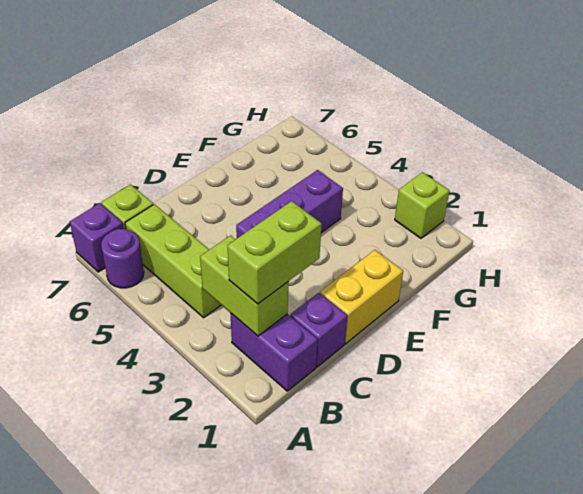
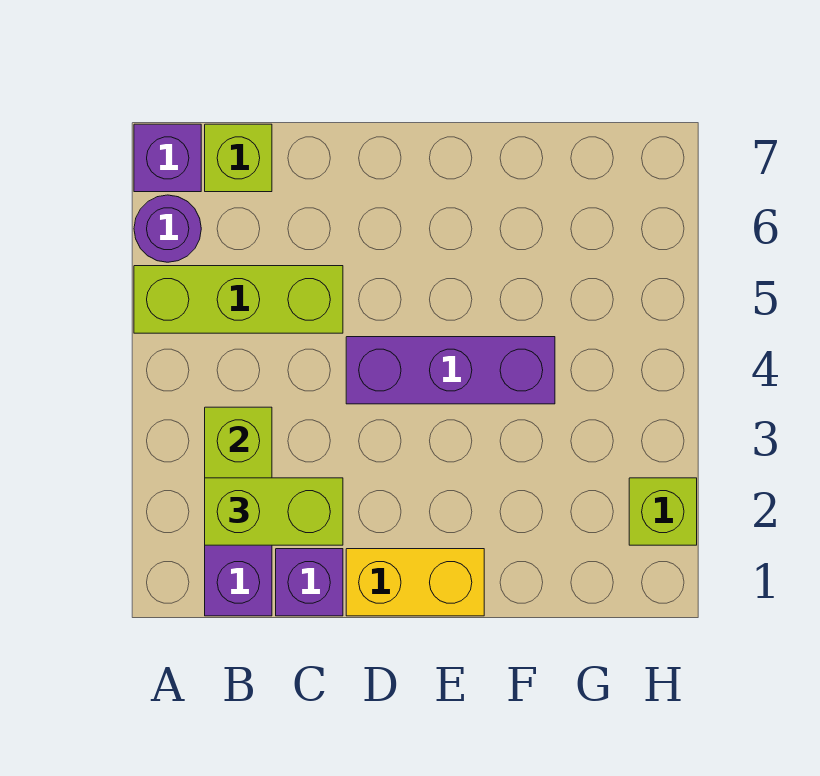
lime 1x3 brick [125,204,221,318] -> lime 1x3 brick turned to [134,266,343,333]

